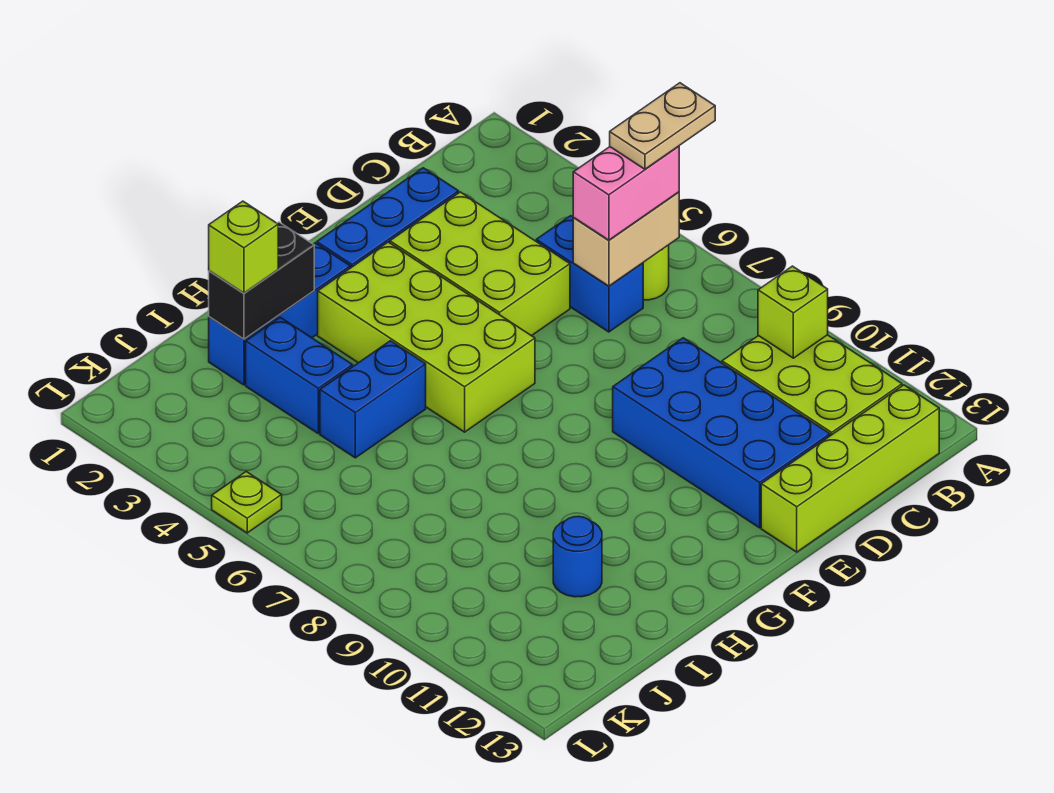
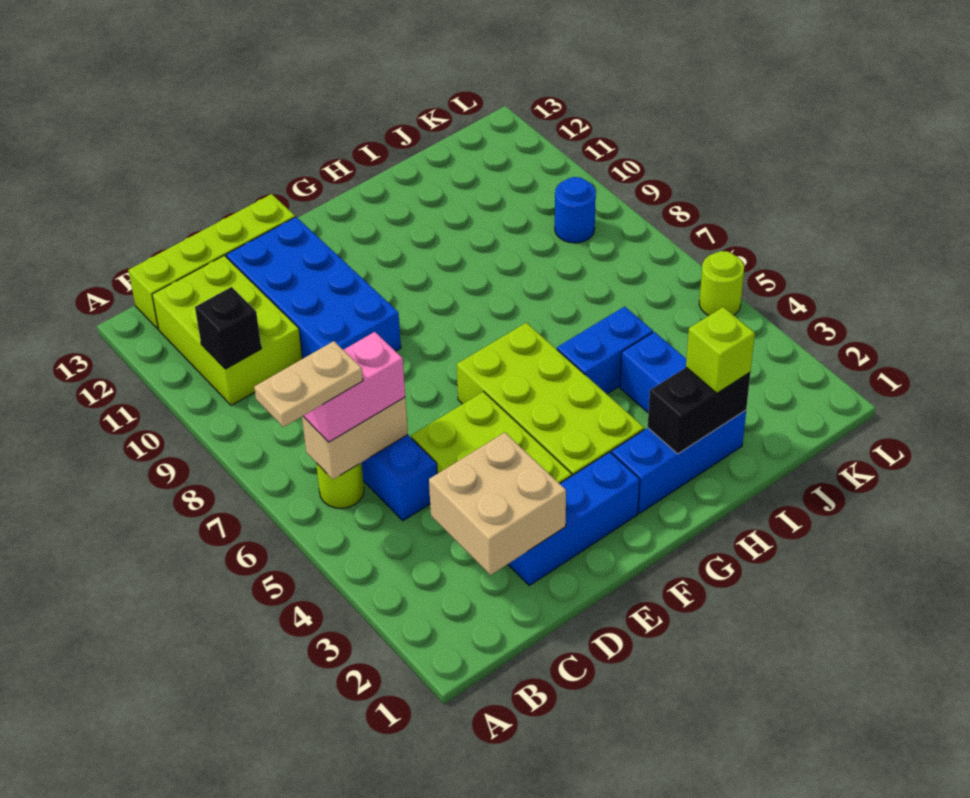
lime 1x1 brick [758,266,828,358] -> black 1x1 brick [195,287,261,369]
none -> tan 2x2 brick [429,432,566,575]
blue 1x1 round brick [553,516,602,597] -> blue 1x1 round brick moved to [555,177,596,243]
lime 1x1 plate [212,472,282,533] -> lime 1x1 round brick [699,251,744,316]

